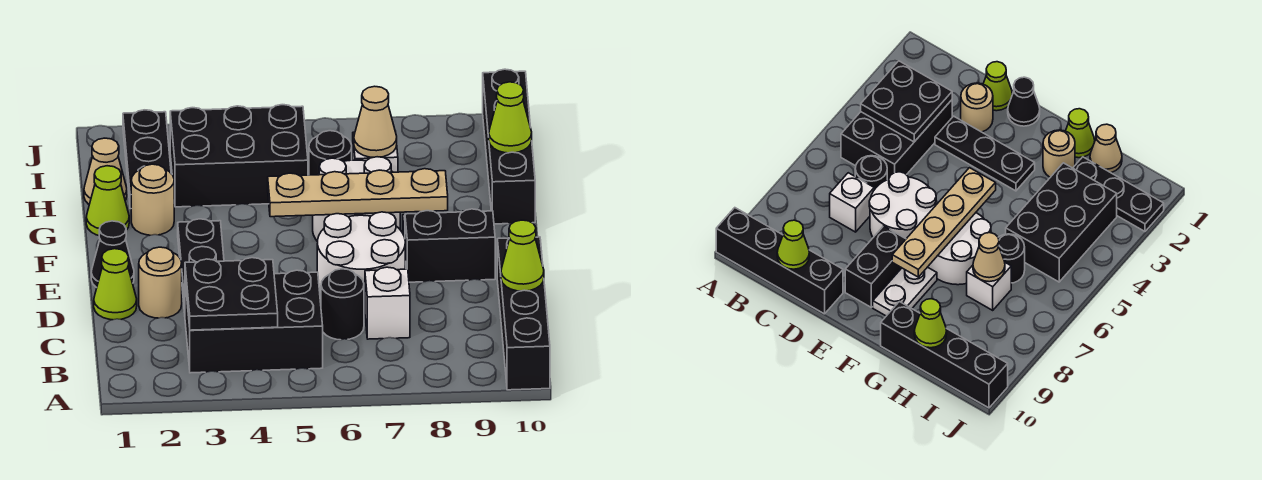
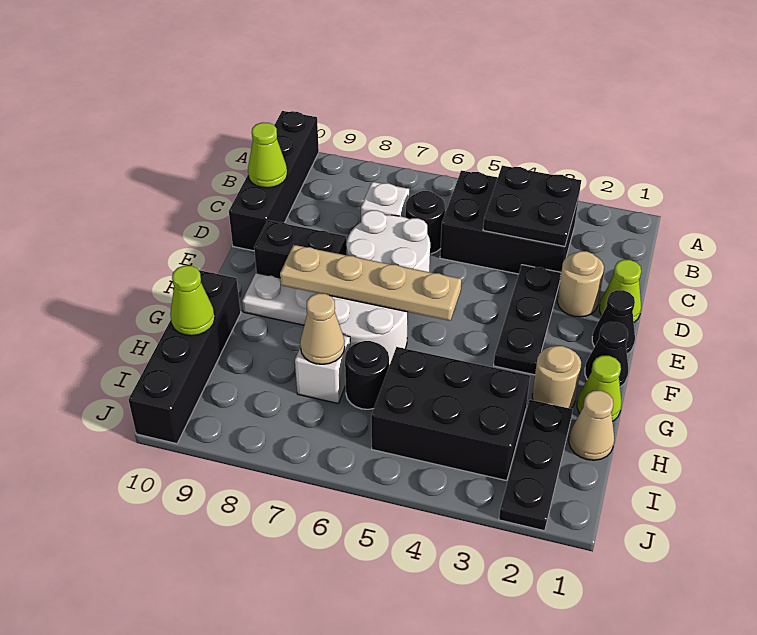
none -> black 1x1 cone [585,322,628,387]

